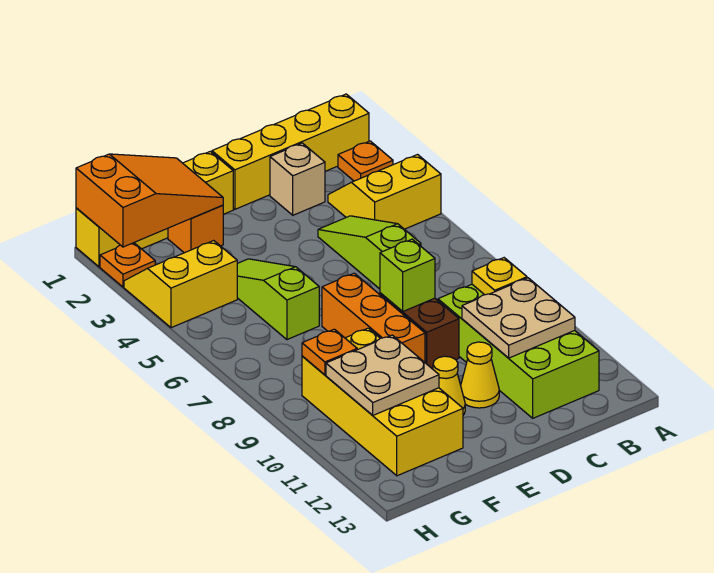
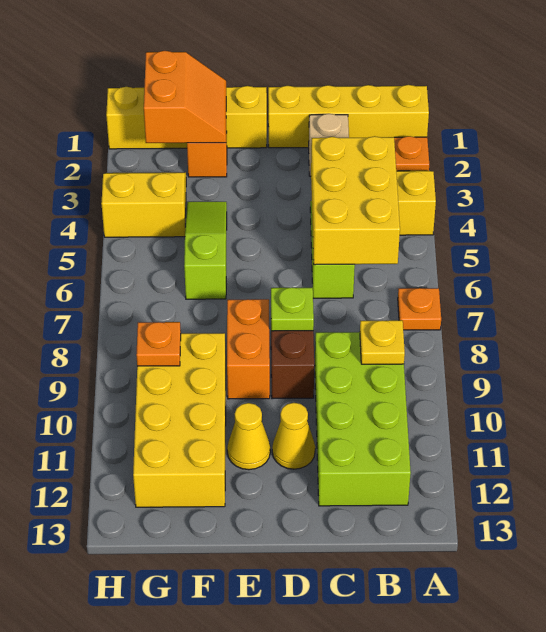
none -> yellow 2x3 brick [311,136,400,265]
tan 2x2 plate [462,278,575,358] -> none
lime 1x1 brick [380,239,435,311] -> lime 1x1 plate [271,287,314,331]
orange 1x3 brick [322,273,425,362] -> orange 1x2 brick [227,299,270,399]
orange 2x3 slope [76,154,223,247] -> orange 2x2 slope [144,51,226,143]
tan 2x2 plate [326,335,439,415] -> none
orange 1x1 plate [100,243,155,287] -> orange 1x1 plate moved to [398,288,441,330]

